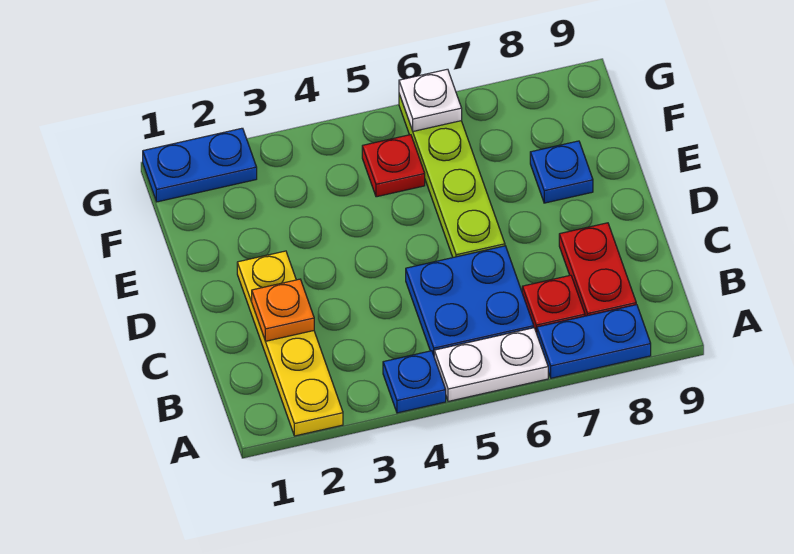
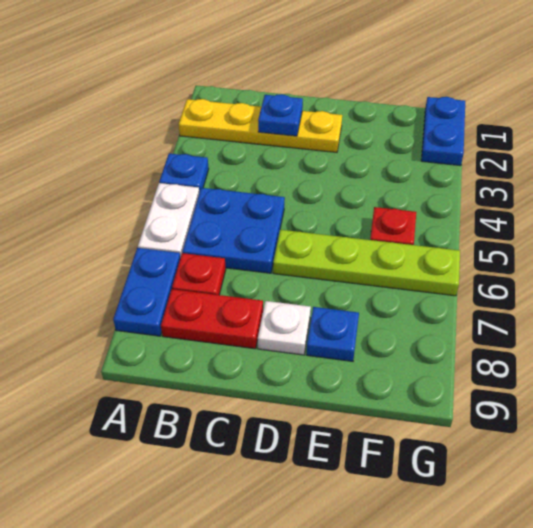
orange 1x1 plate [252,279,314,341] -> blue 1x1 plate [258,94,303,136]
white 1x1 plate [399,69,462,131] -> white 1x1 plate moved to [258,301,311,355]

